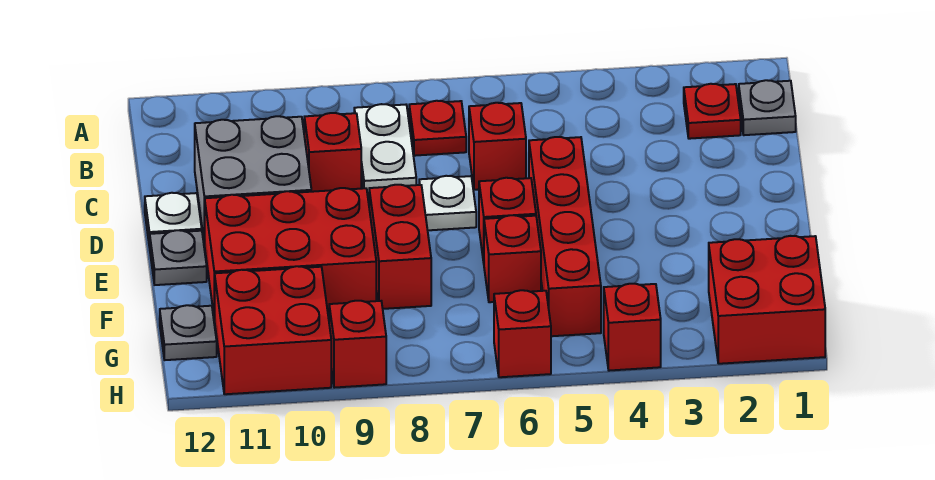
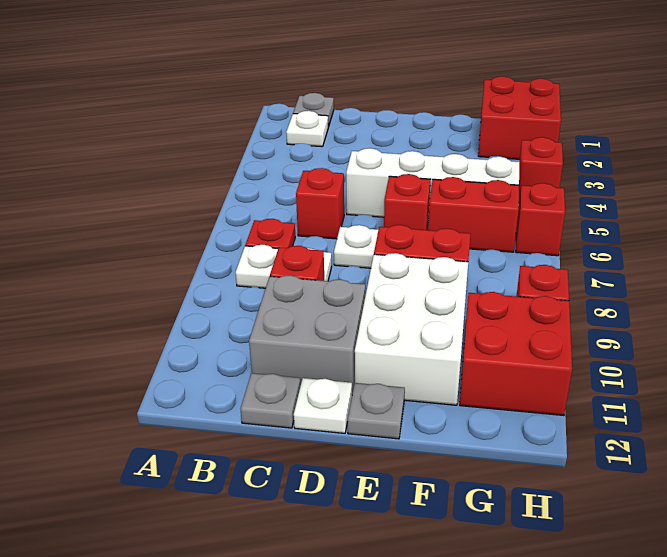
red 1x1 plate [684,84,741,139] -> white 1x1 plate [286,111,328,147]
red 1x4 brick [529,137,601,336] -> white 1x4 brick [346,148,519,220]
red 2x3 brick [205,188,376,319] -> white 2x3 brick [355,253,468,405]
red 1x1 brick [484,215,541,302] -> red 1x2 brick [428,177,519,252]
grey 1x1 plate [160,305,217,360] -> grey 1x1 plate moved to [241,373,300,428]

